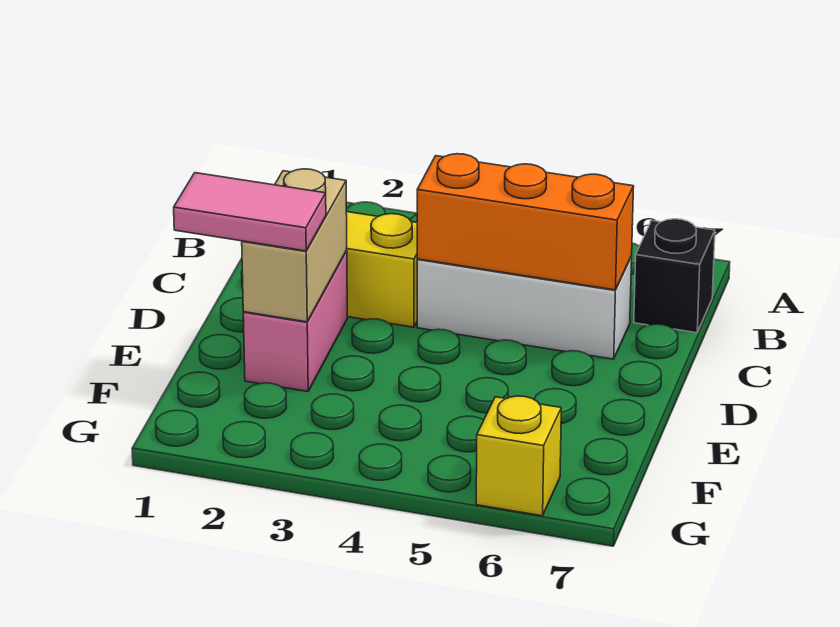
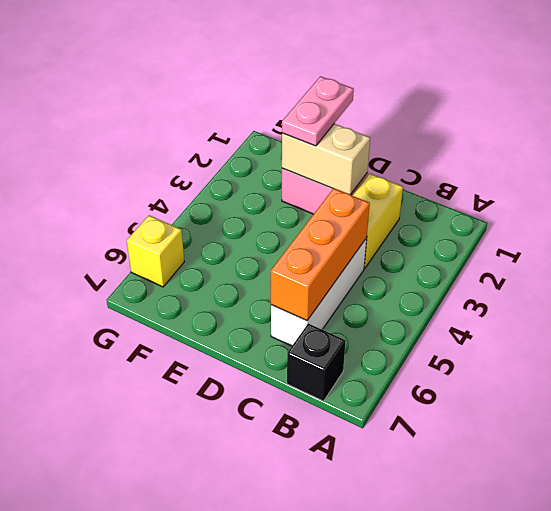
pink 1x2 tile [174,173,326,251] -> pink 1x2 plate [282,76,354,146]

